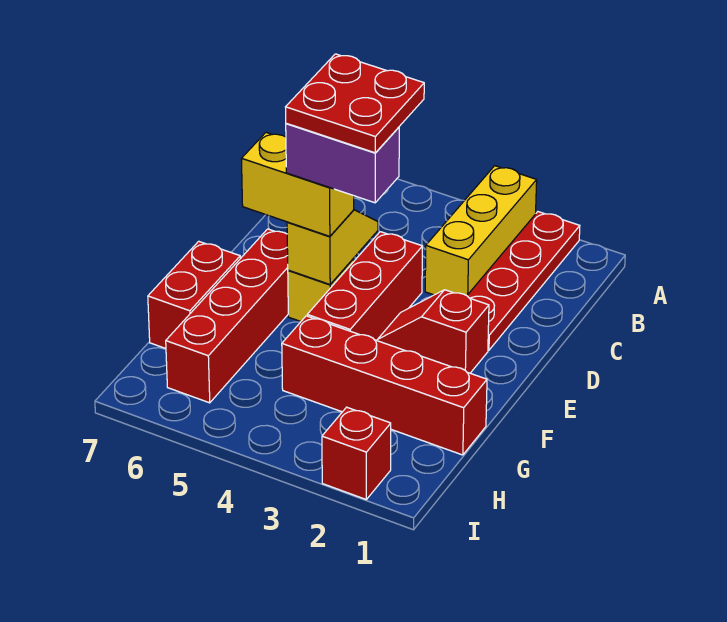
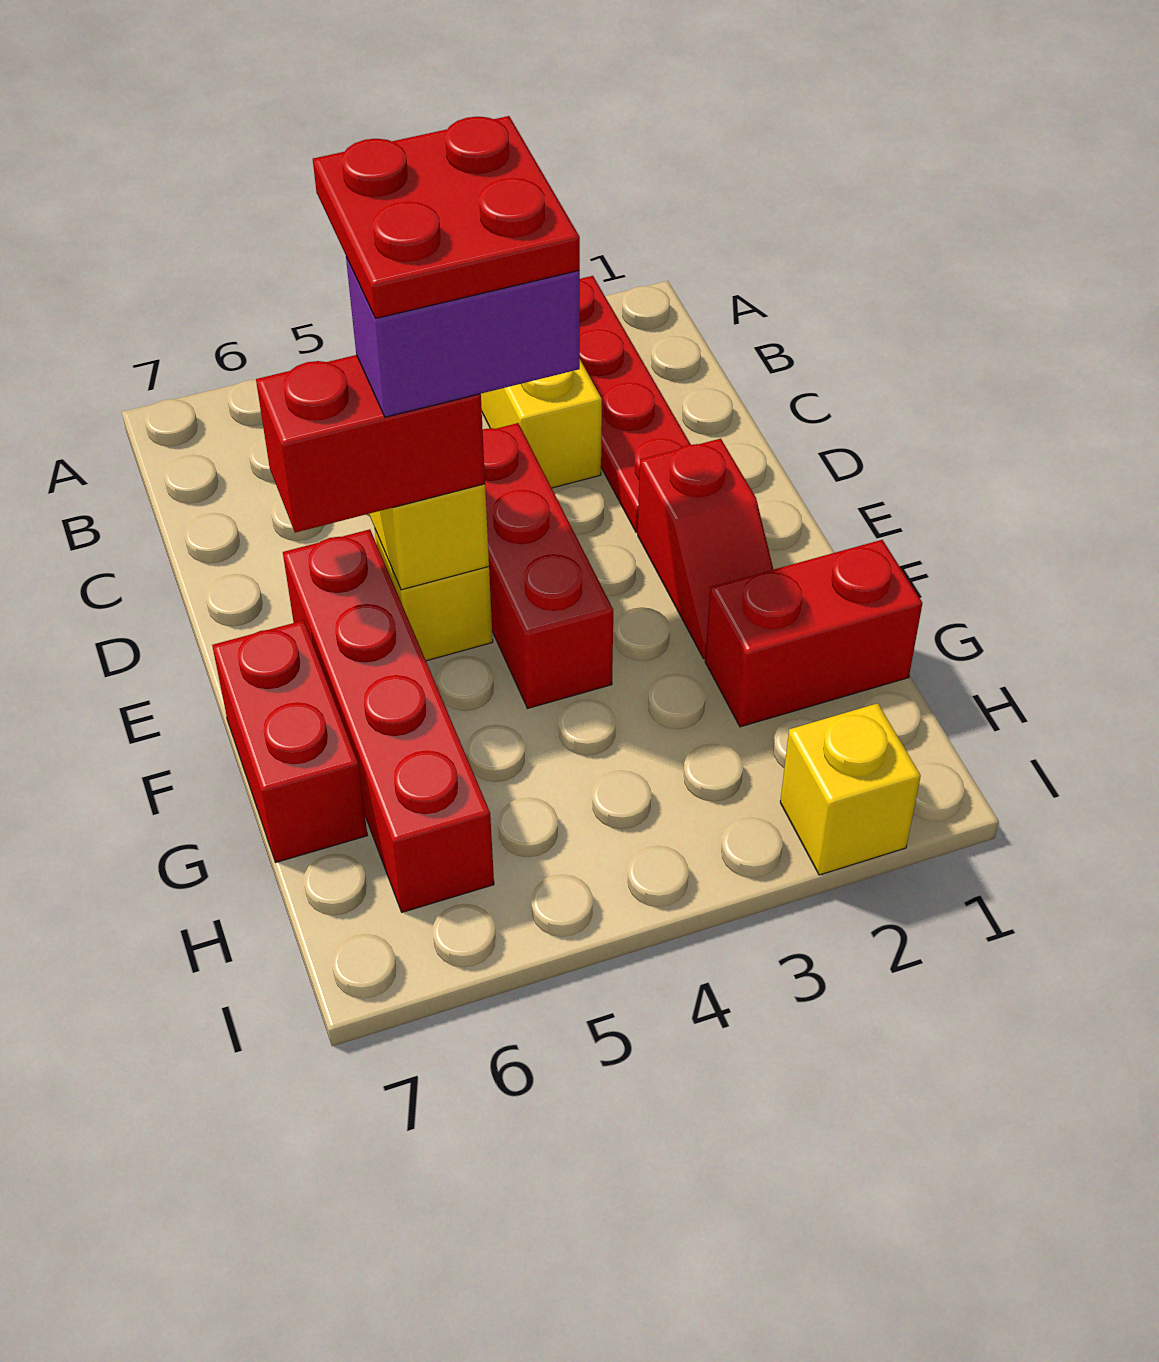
red 1x2 slope [377,290,489,373] -> red 1x2 slope turned to [638,439,773,659]
yellow 1x2 brick [241,133,354,236] -> red 1x2 brick [256,355,485,533]
red 1x4 brick [282,316,487,455] -> red 1x2 brick [705,540,922,727]
red 1x1 brick [322,407,391,499] -> yellow 1x1 brick [780,703,921,875]

